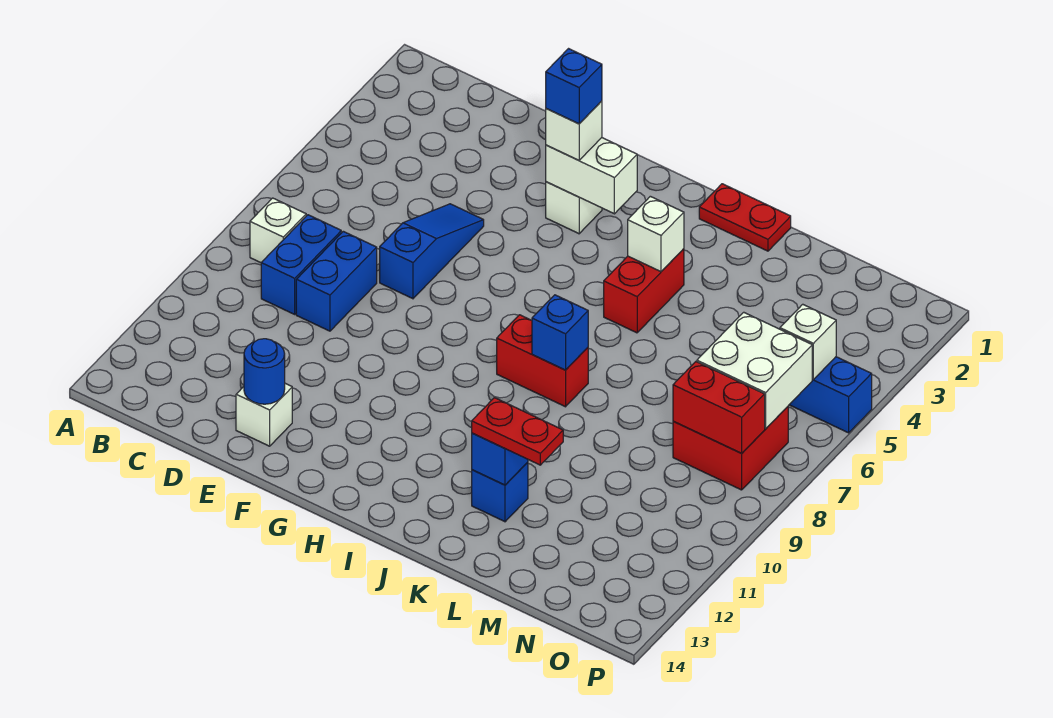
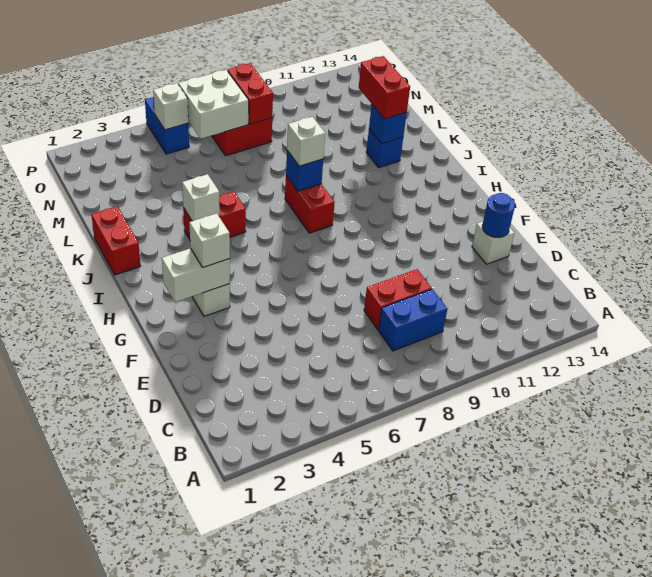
white 1x1 brick [250,198,306,263] -> white 1x1 brick moved to [287,117,325,166]
blue 1x2 brick [296,231,377,331] -> red 1x2 brick [364,269,432,330]
blue 1x3 slope [380,204,484,299] -> none
white 1x2 brick [546,138,637,214] -> white 1x2 brick turned to [162,248,230,302]
blue 1x1 brick [546,49,602,124] -> none
red 1x2 plate [699,184,791,251] -> red 1x2 brick [91,206,141,275]
red 1x2 plate [472,398,563,465] -> red 1x2 brick [359,56,410,119]

